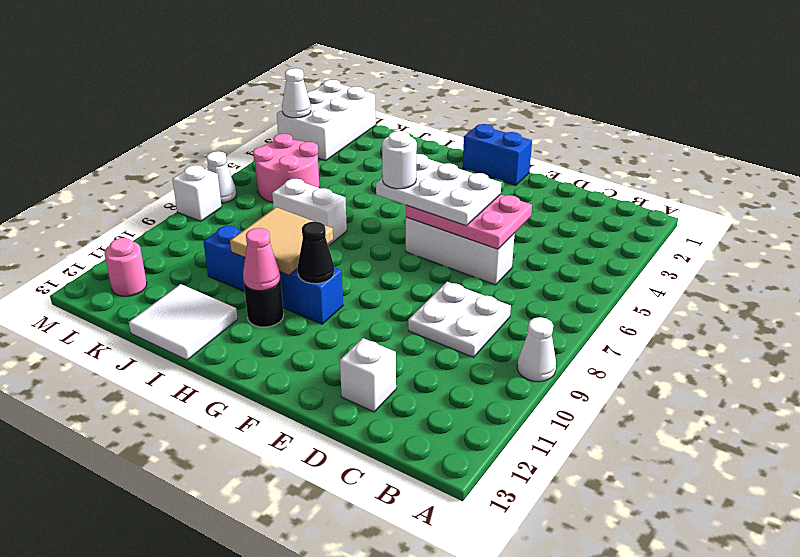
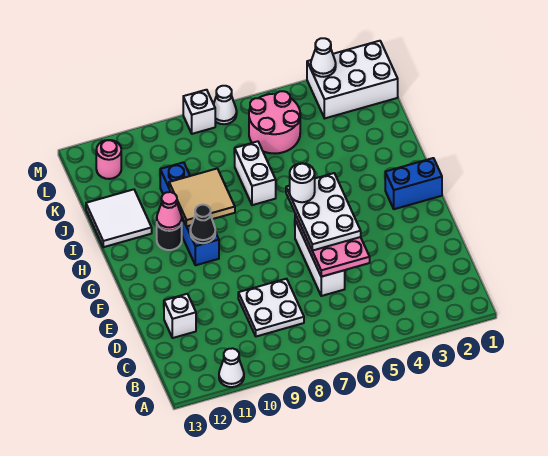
white 1x1 cone [517,317,556,382] -> white 1x1 cone moved to [219,348,244,387]
blue 1x2 brick [463,124,532,185] -> blue 1x2 brick turned to [385,158,442,209]

